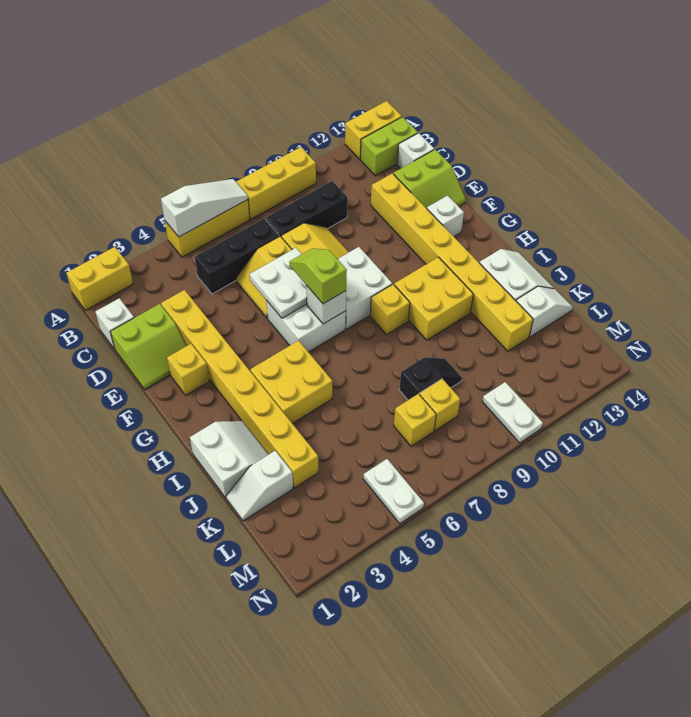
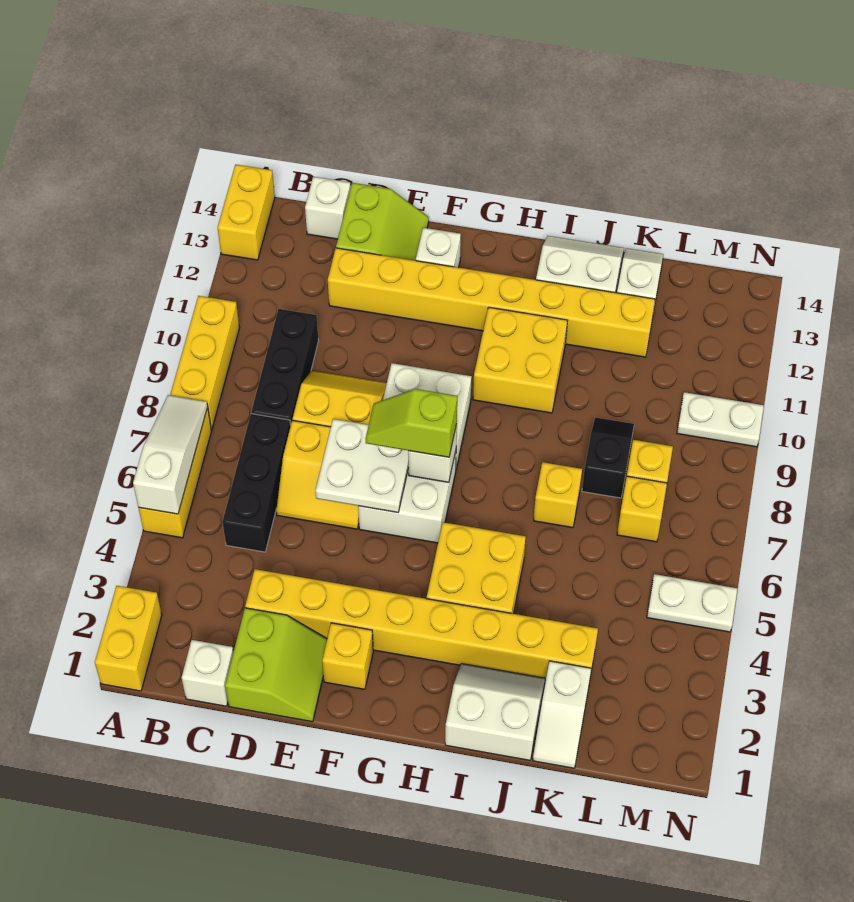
lime 1x2 brick [360,117,418,176] -> none
yellow 1x1 brick [370,284,410,335] -> yellow 1x1 brick moved to [534,462,582,528]

